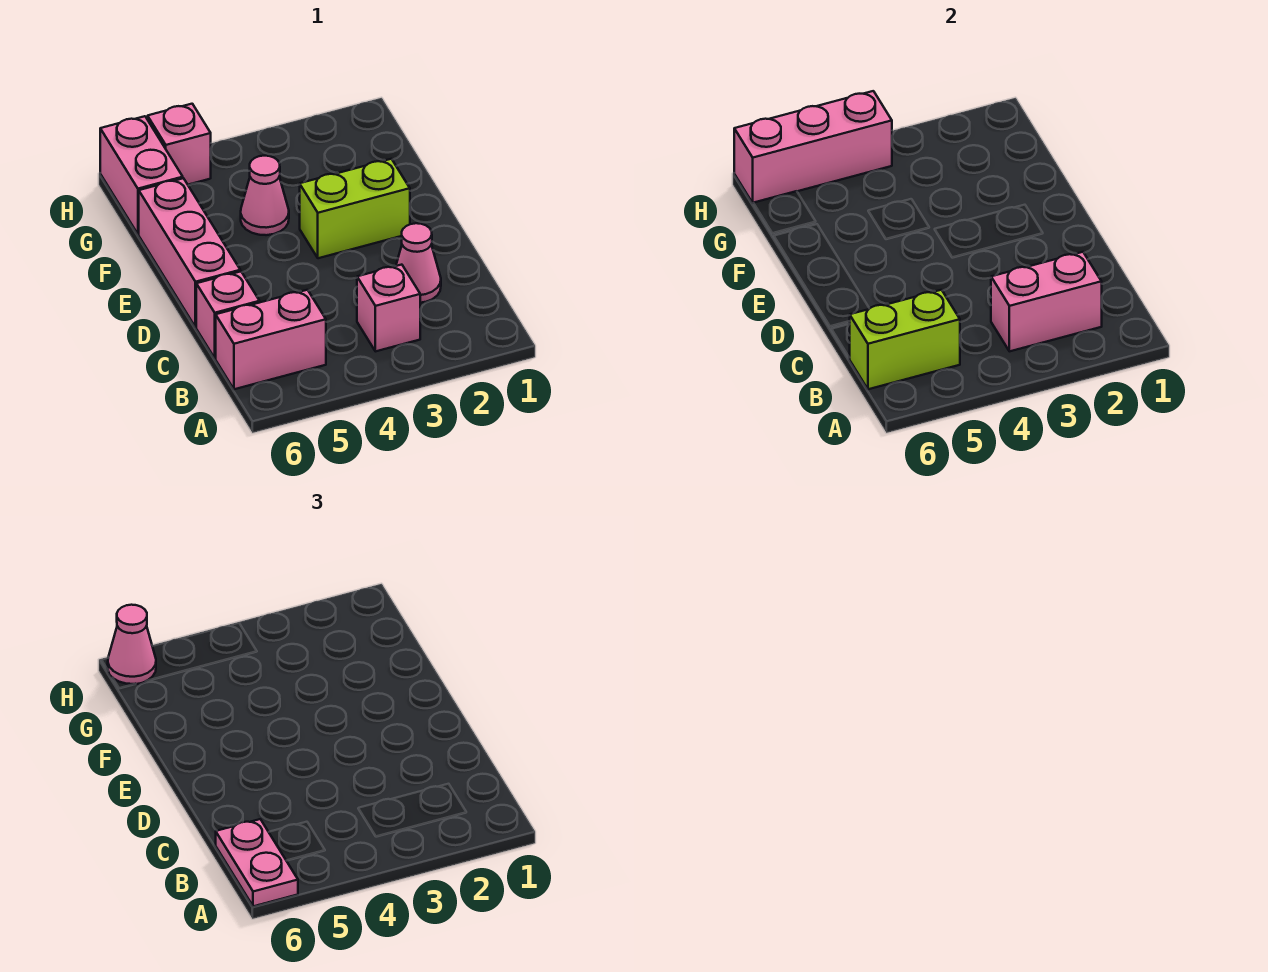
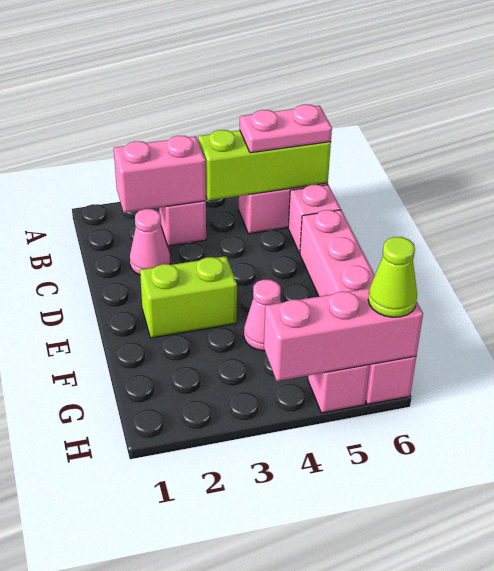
pink 1x2 plate [216,819,298,906] -> pink 1x2 plate turned to [240,104,332,153]
lime 1x2 brick [849,290,960,389] -> lime 1x3 brick [198,130,331,200]
pink 1x1 cone [108,605,156,684] -> lime 1x1 cone [368,237,417,317]

